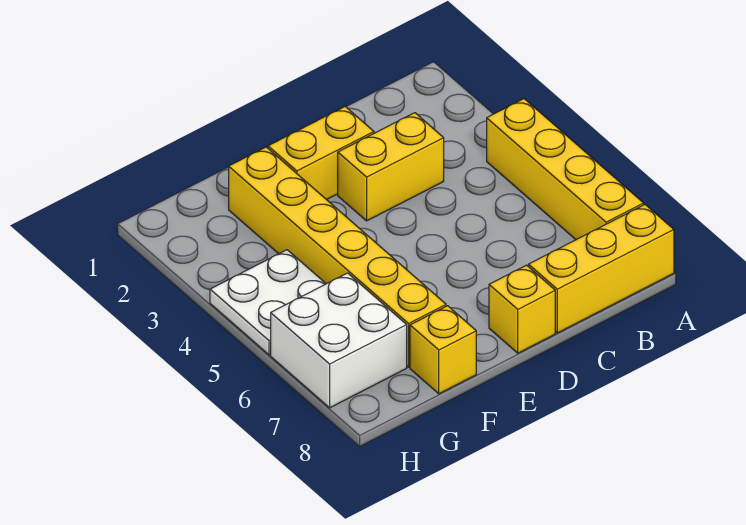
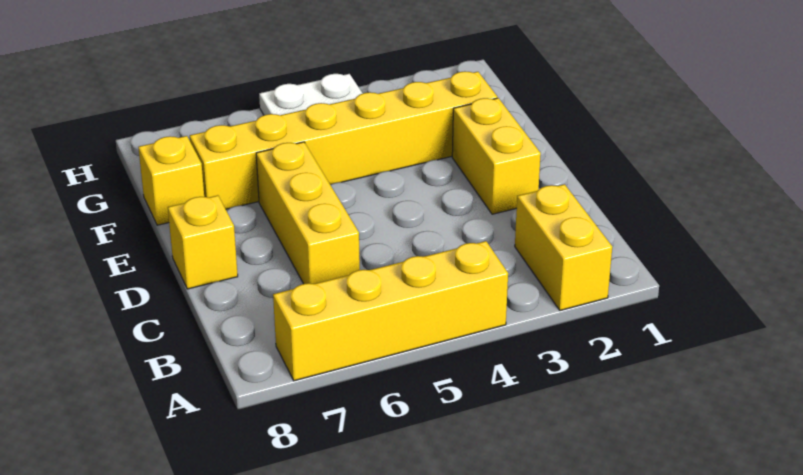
yellow 1x3 brick [529,205,674,333] -> yellow 1x3 brick moved to [256,142,360,284]
yellow 1x2 brick [338,113,444,221] -> yellow 1x2 brick moved to [515,184,612,310]
white 2x2 brick [271,273,407,408] -> none

